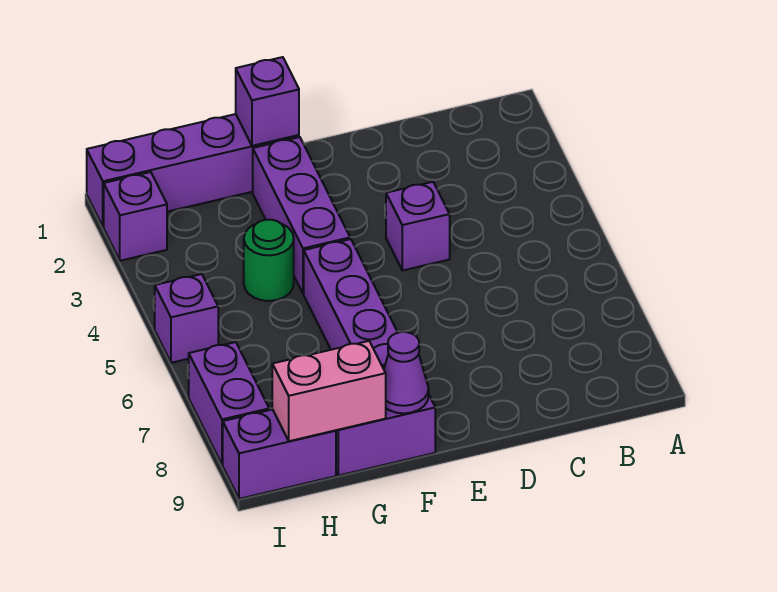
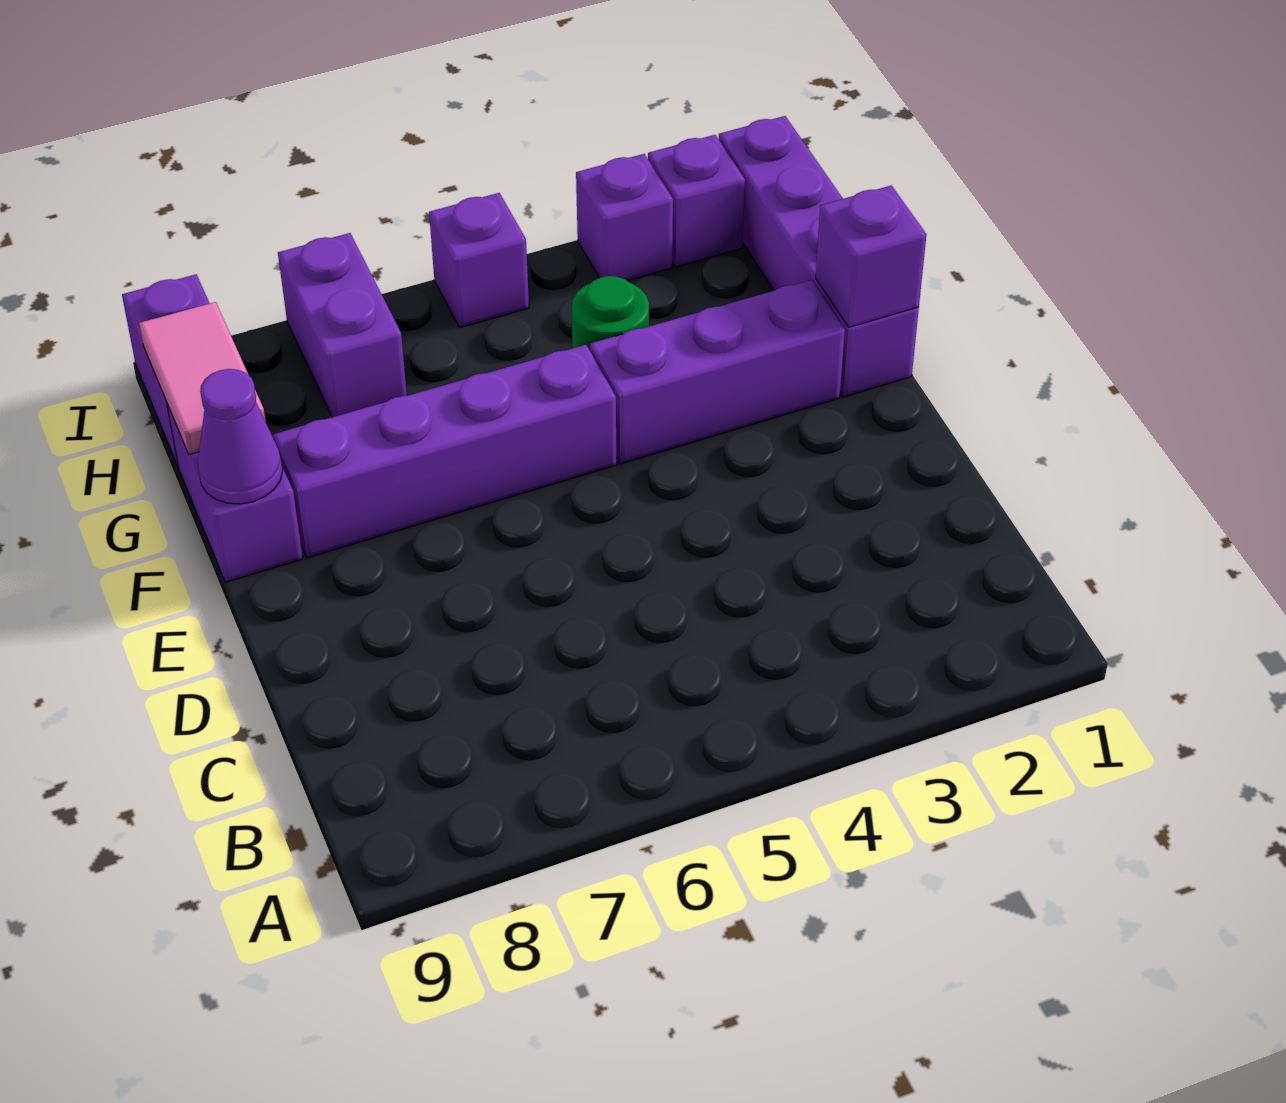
purple 1x1 brick [386,182,450,271] -> purple 1x1 brick moved to [576,154,673,281]
pink 1x2 brick [272,341,386,441] -> pink 1x2 tile [139,302,266,454]
purple 1x2 brick [189,342,269,465] -> purple 1x2 brick turned to [278,233,407,417]

